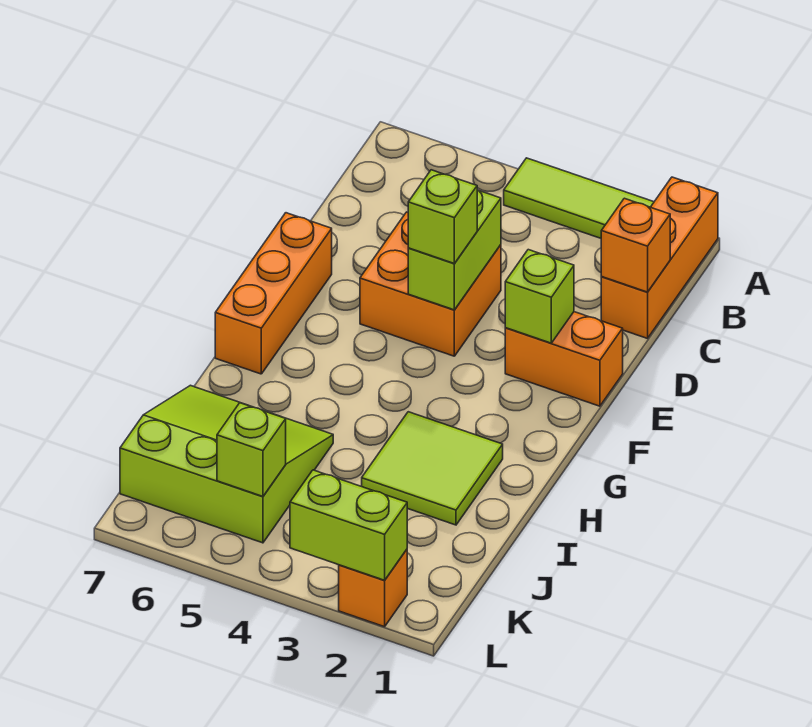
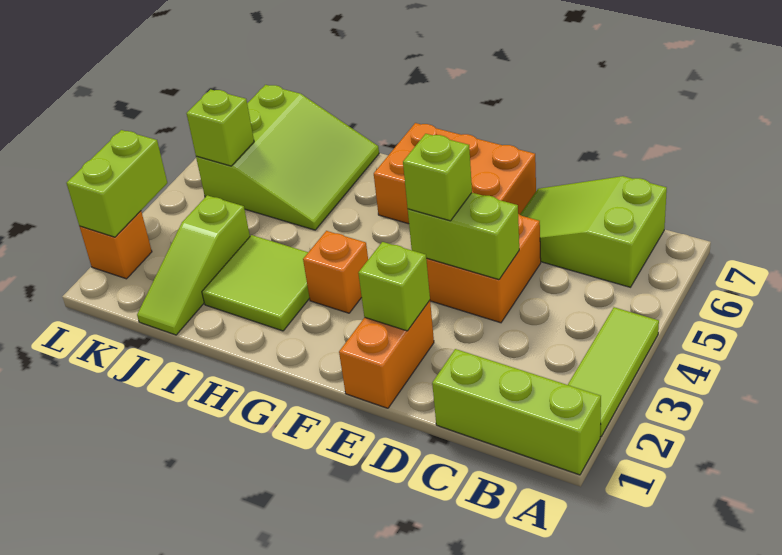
orange 1x3 brick [601,177,718,339] -> lime 1x3 brick [432,349,601,475]
none -> lime 2x3 slope [520,176,667,287]
orange 1x1 brick [601,198,670,292] -> orange 1x1 brick moved to [303,231,368,313]
orange 1x3 brick [215,213,332,374] -> orange 2x3 brick [374,123,536,224]
none -> lime 1x3 slope [137,195,250,335]

